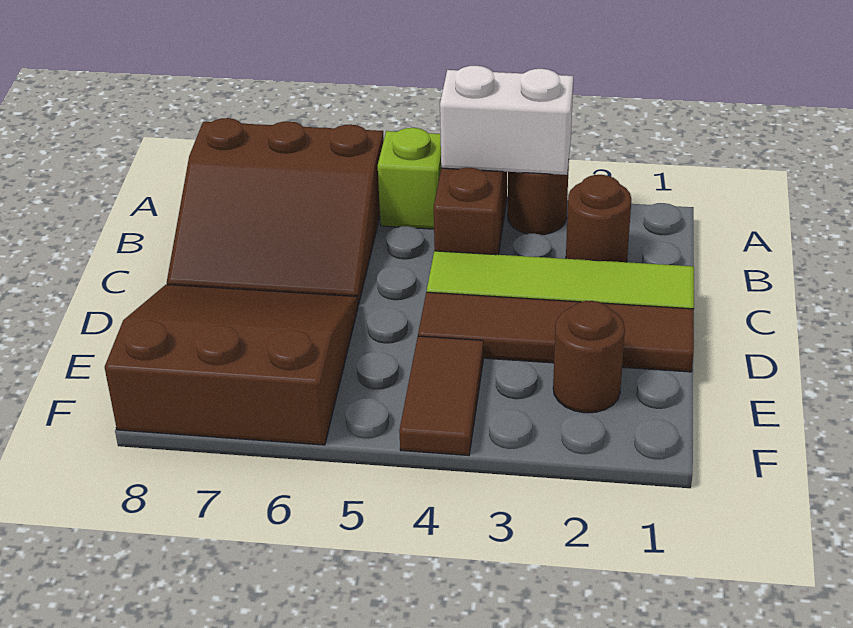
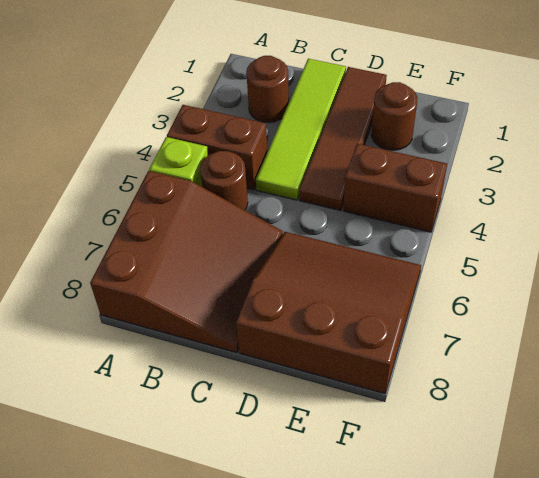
brown 1x1 round brick [507,163,569,235] -> brown 1x1 round brick moved to [200,151,248,210]
white 1x2 brick [440,66,573,175] -> none
brown 3x3 slope [105,285,358,445] -> brown 3x3 slope turned to [236,232,421,394]
brown 1x2 tile [399,336,483,455] -> brown 1x2 brick [343,144,447,232]

